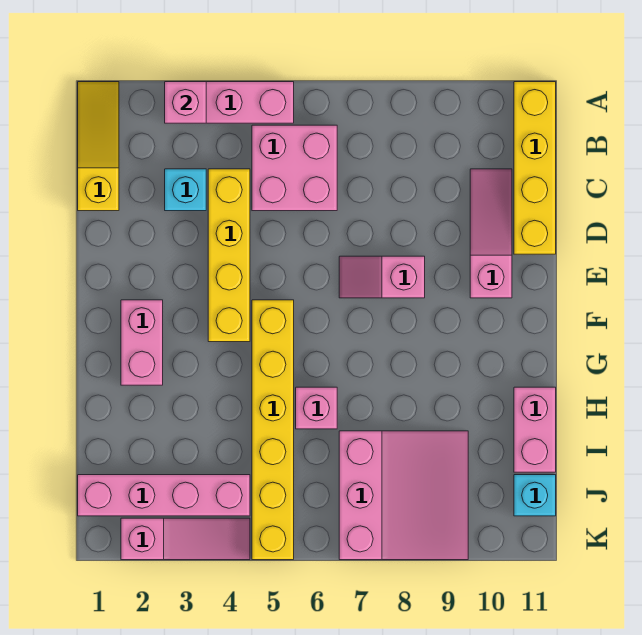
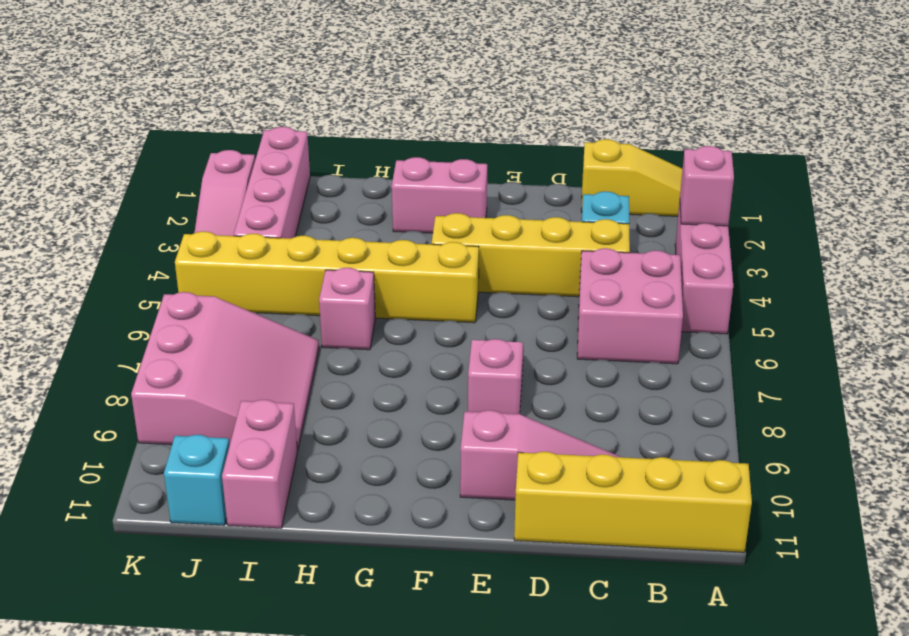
pink 1x2 brick [514,387,556,472] -> pink 1x2 brick turned to [222,400,297,528]
pink 3x3 slope [339,431,468,560] -> pink 3x3 slope turned to [131,292,319,451]

